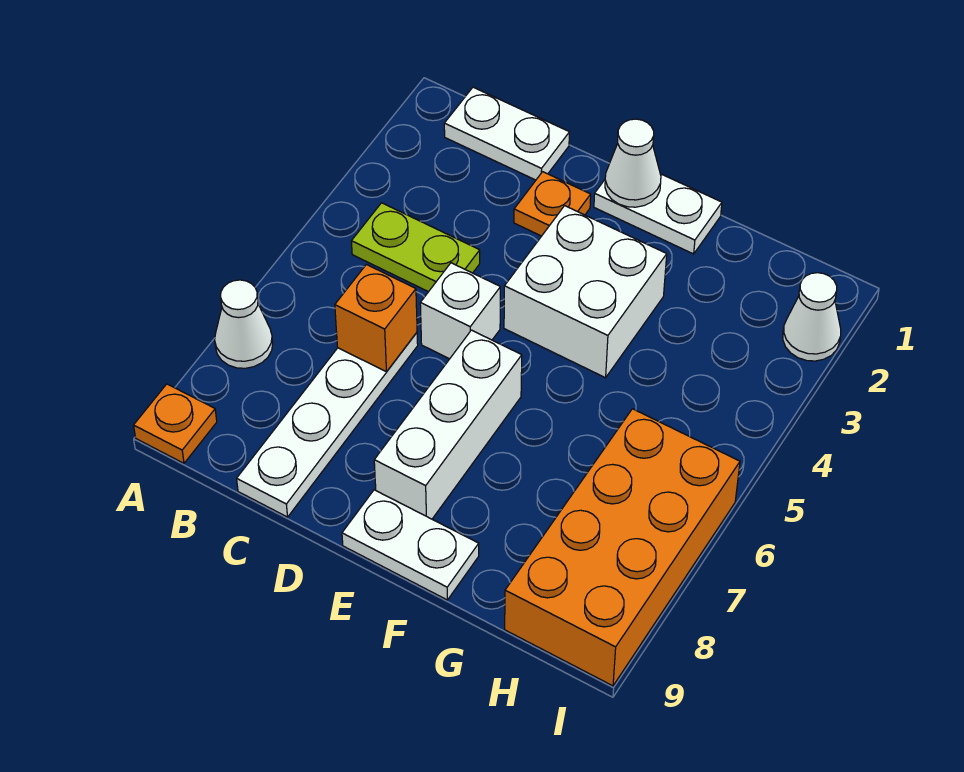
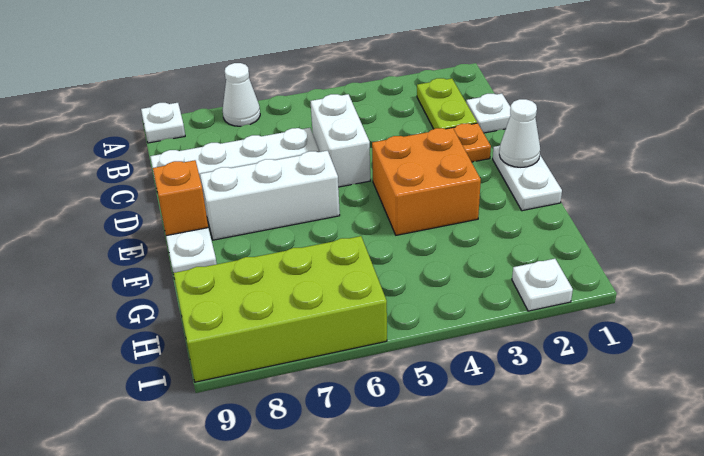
orange 1x1 plate [134,384,217,463] -> white 1x1 plate [141,103,185,143]
white 1x2 plate [444,87,569,180] -> white 1x1 plate [466,94,511,133]
lime 1x2 plate [351,203,480,292] -> lime 1x2 plate moved to [417,78,477,129]
orange 1x1 brick [335,265,417,372] -> orange 1x1 brick moved to [153,160,208,236]
white 1x1 brick [420,263,500,359] -> white 1x2 brick [311,94,370,187]
white 2x2 brick [504,206,667,378] -> orange 2x2 brick [372,128,481,235]
orange 2x4 brick [505,409,740,686] -> lime 2x4 brick [173,236,387,382]
white 1x1 cone [783,273,841,361] -> white 1x1 plate [512,259,573,311]

